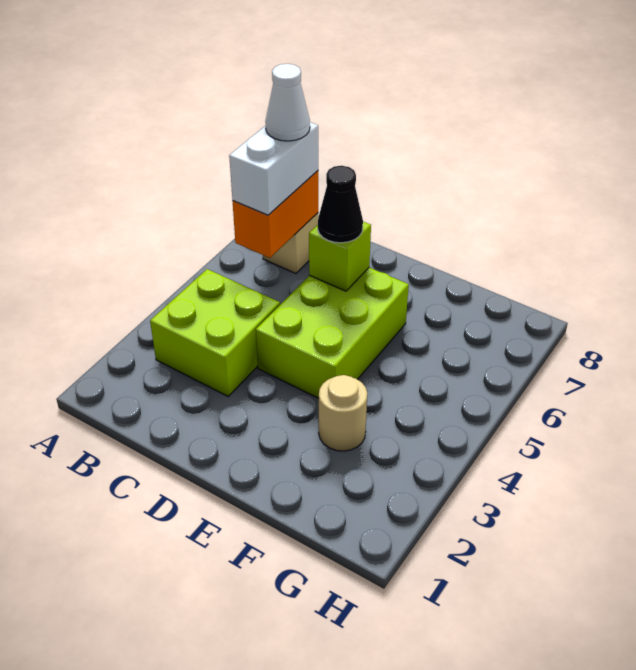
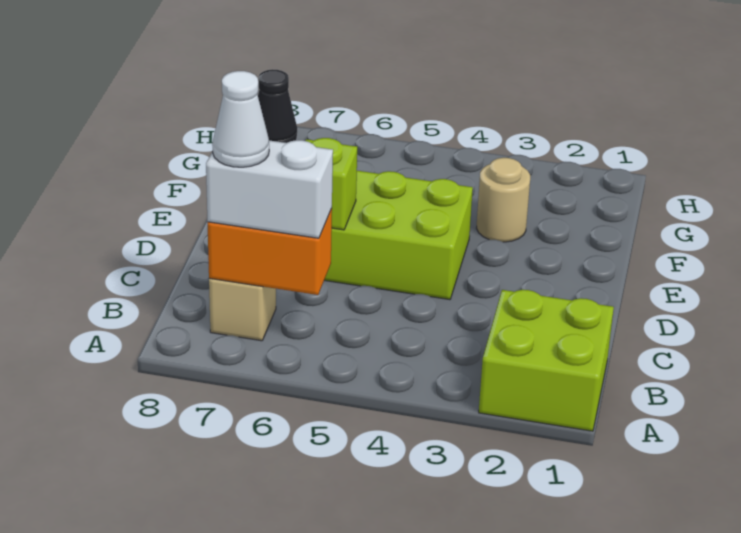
lime 2x2 brick [150,269,280,396] -> lime 2x2 brick moved to [479,290,614,431]
black 1x1 cone [318,166,363,243] -> black 1x1 cone moved to [258,69,297,143]

